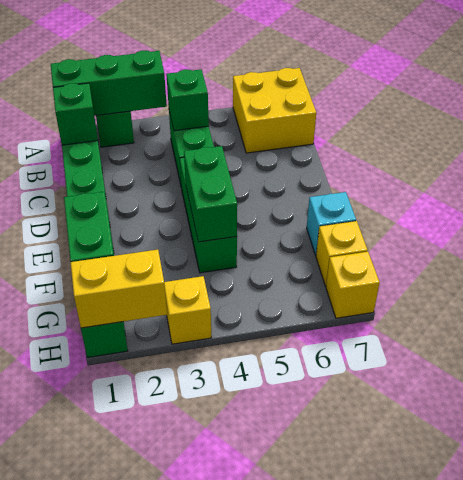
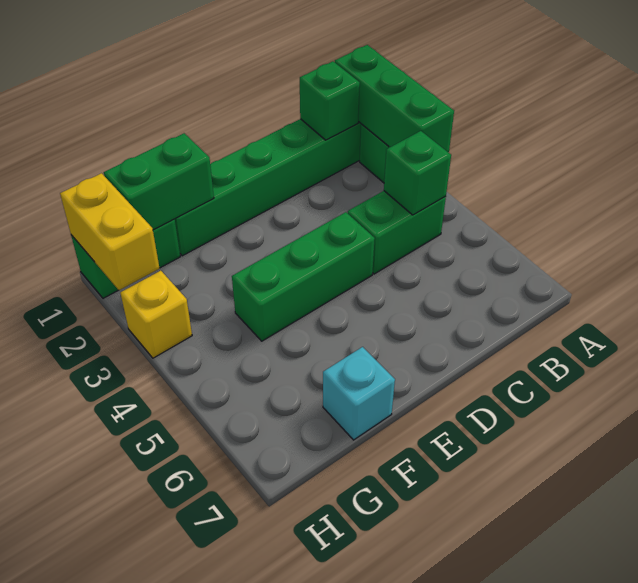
yellow 2x2 brick [233,68,316,153] -> none
green 1x2 brick [184,146,237,242] -> none
yellow 1x1 brick [316,221,368,286] -> none
yellow 1x1 brick [326,252,380,318] -> none

